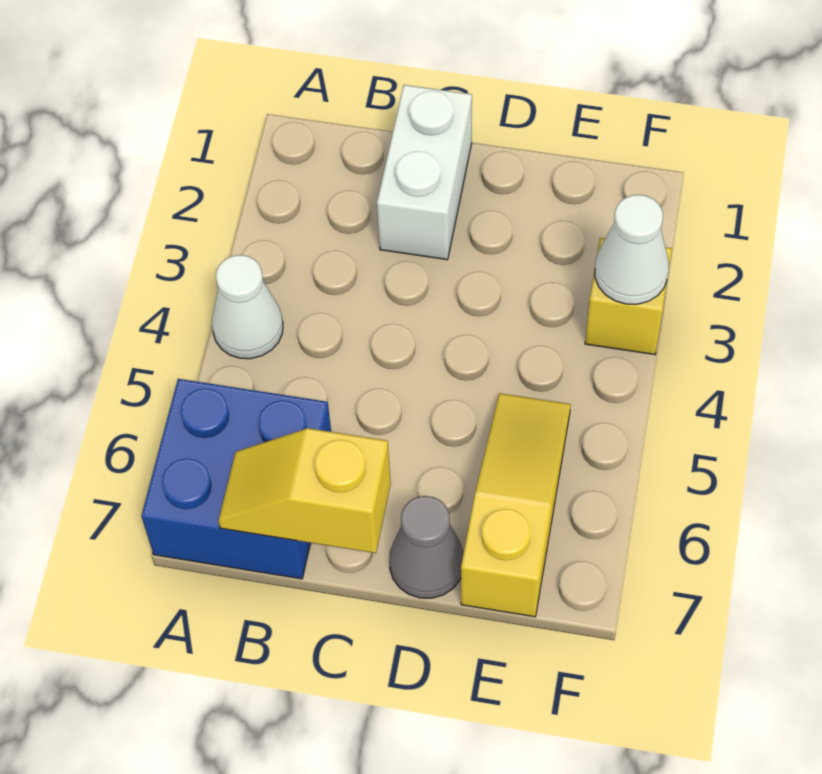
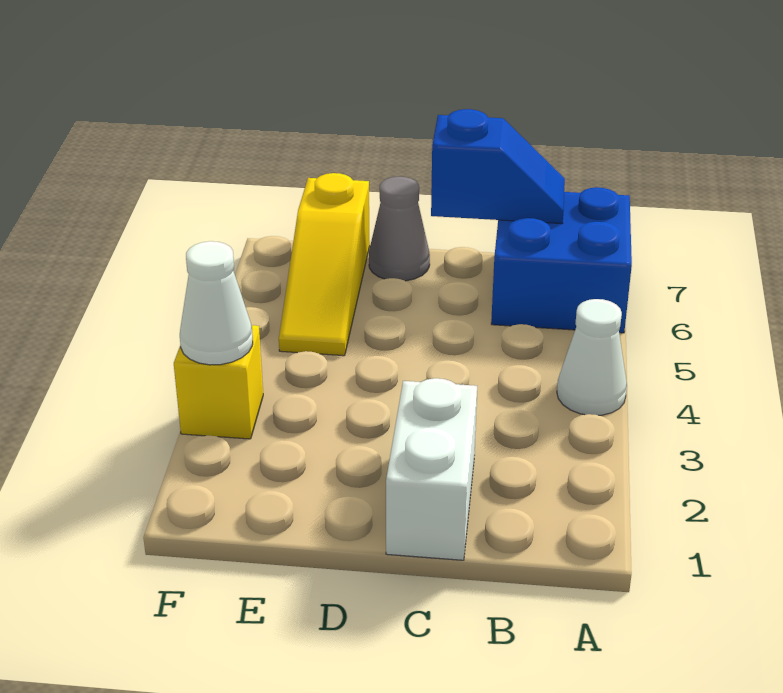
yellow 1x2 slope [219,428,391,553] -> blue 1x2 slope [431,109,565,224]

